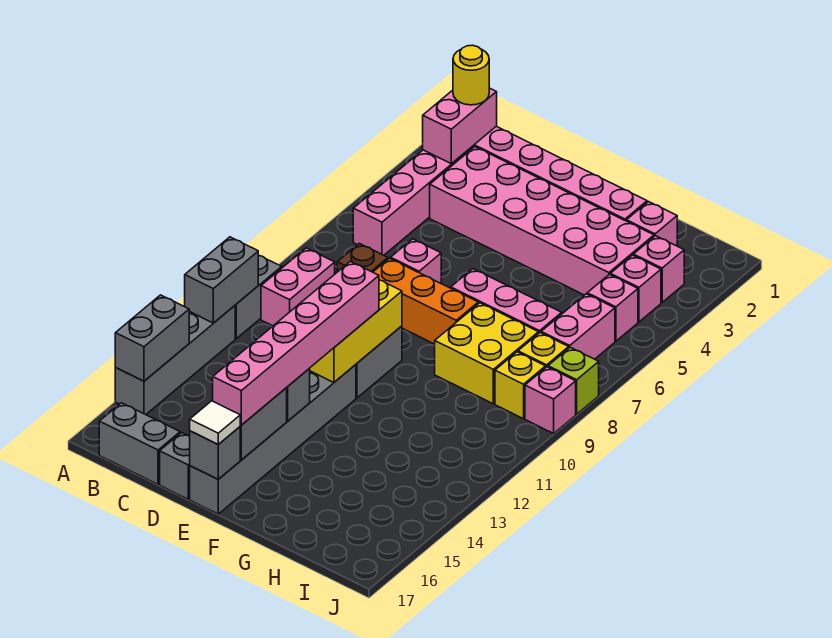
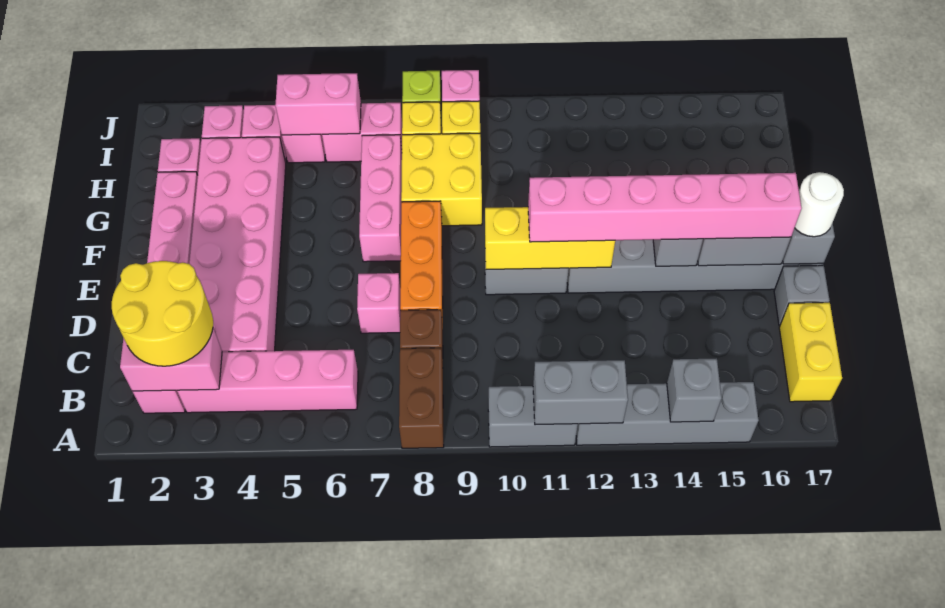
none -> brown 1x2 brick [399,348,444,448]
grey 1x2 brick [115,295,189,381] -> grey 1x1 brick [667,358,722,422]
yellow 1x1 round brick [453,45,489,105] -> yellow 2x2 round brick [112,261,213,366]
pink 1x2 brick [261,248,335,326] -> pink 1x2 brick moved to [275,73,361,135]
grey 1x2 brick [99,403,180,484] -> yellow 1x2 brick [779,303,842,402]
white 1x1 tile [190,401,240,444] -> white 1x1 round brick [795,172,844,237]

